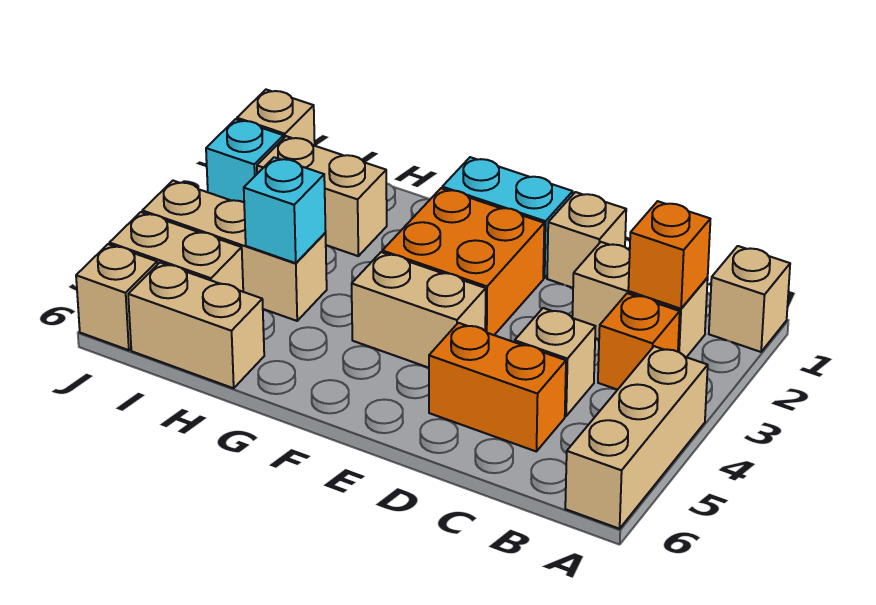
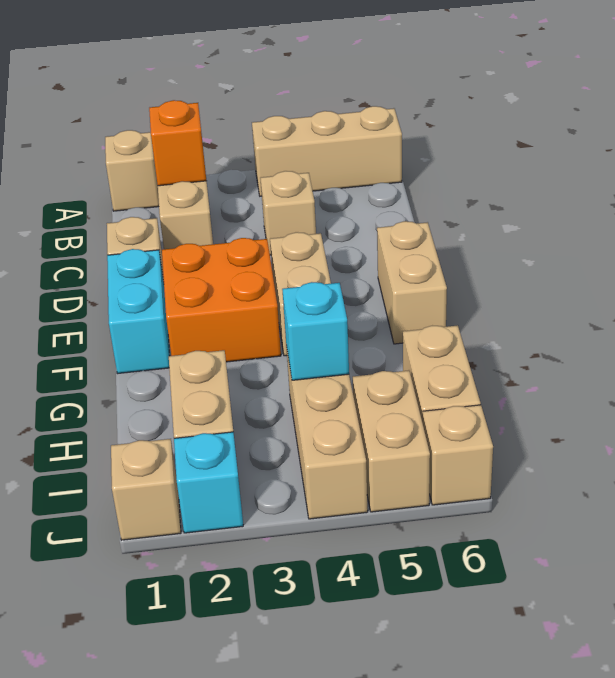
orange 1x1 brick [598,293,680,390] -> none
orange 1x2 brick [429,323,566,452] -> none
none -> tan 1x2 brick [377,221,447,344]

